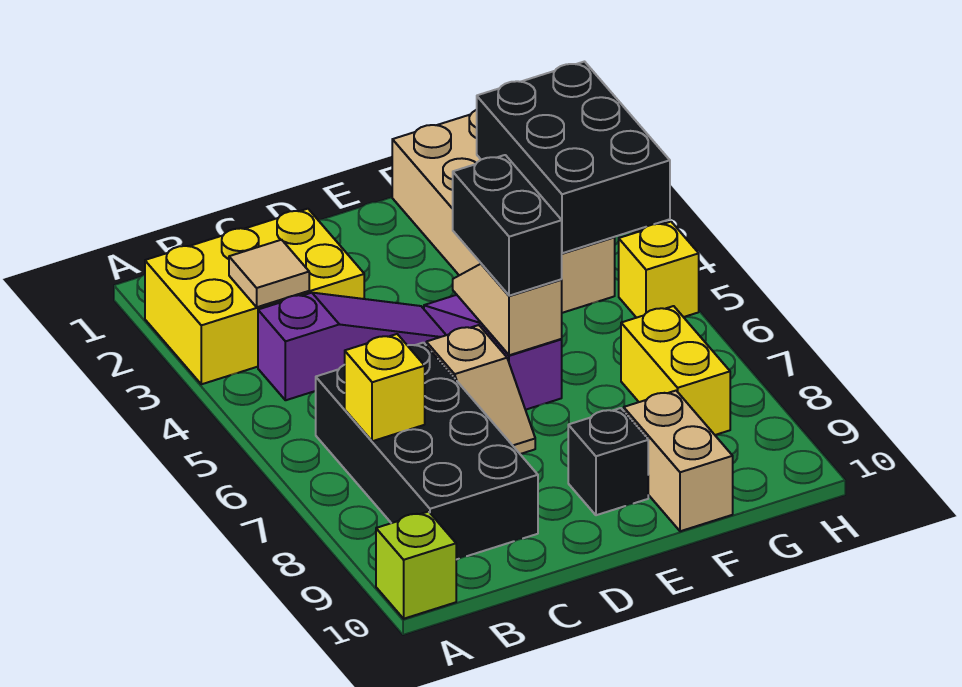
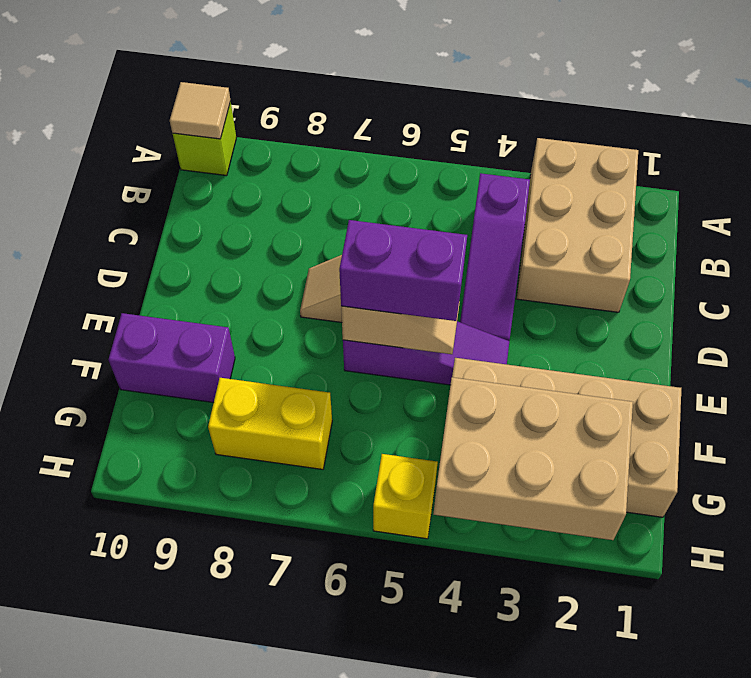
yellow 2x3 brick [145,209,364,384] -> tan 2x3 brick [516,138,638,312]
tan 1x1 tile [229,240,309,307] -> tan 1x1 tile moved to [170,82,231,139]
black 2x4 brick [316,343,538,560] -> none
yellow 1x1 brick [345,334,425,441] -> none
black 1x2 brick [453,155,562,296] -> purple 1x2 brick [339,220,467,321]
black 1x1 brick [568,408,648,515] -> none
tan 1x2 brick [624,391,733,531] -> purple 1x2 brick [108,313,235,403]
black 2x3 brick [477,62,670,253] -> tan 2x3 brick [434,377,633,540]

